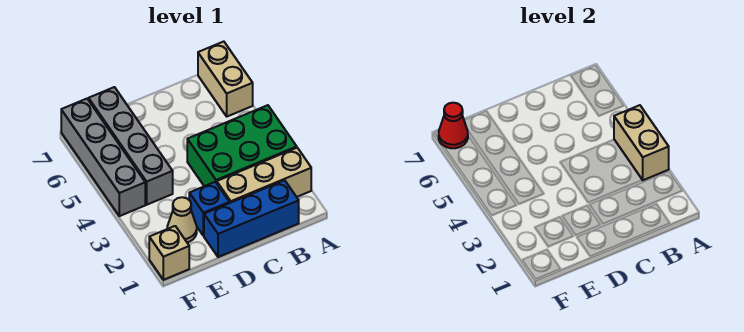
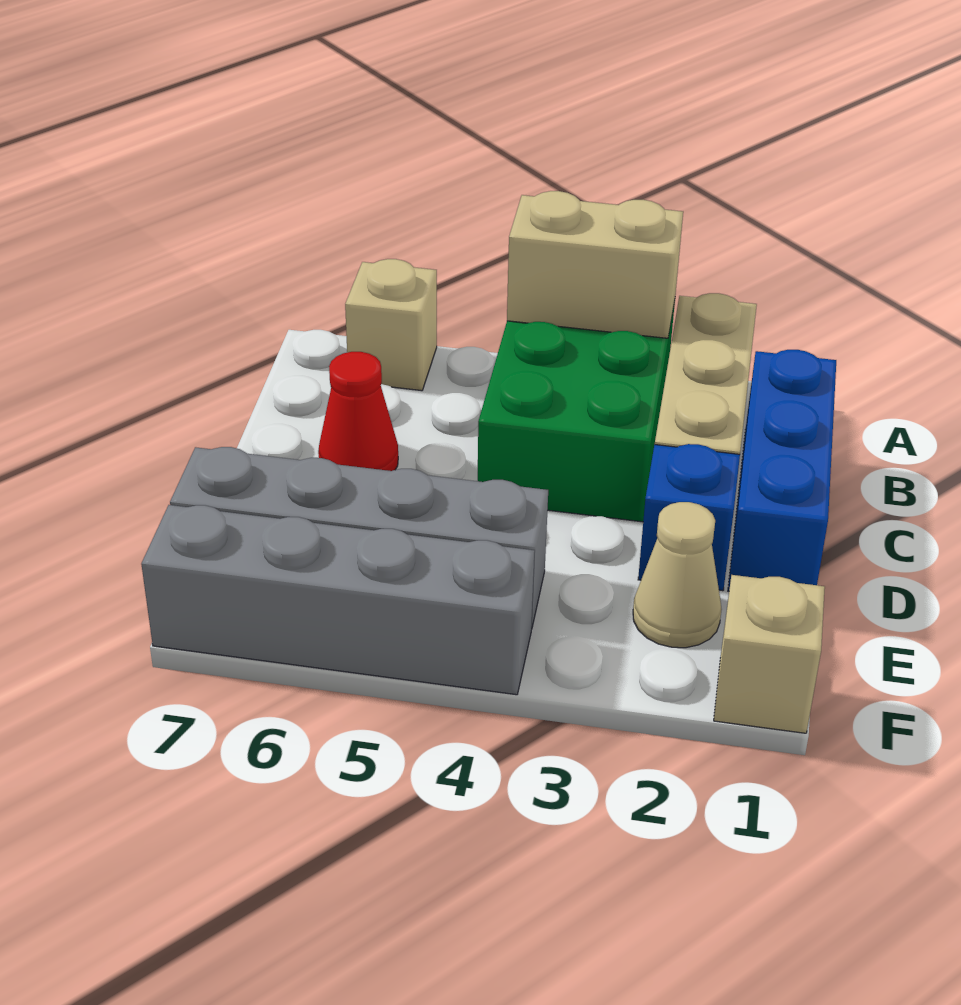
tan 1x2 brick [198,42,253,117] -> tan 1x1 brick [345,259,437,391]
red 1x1 cone [439,103,468,148] -> red 1x1 cone moved to [318,352,398,471]

